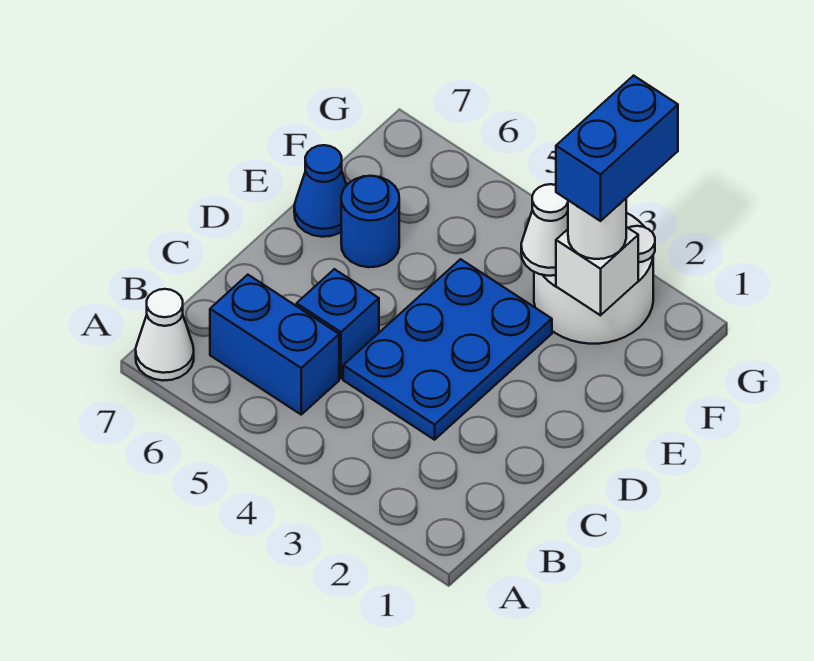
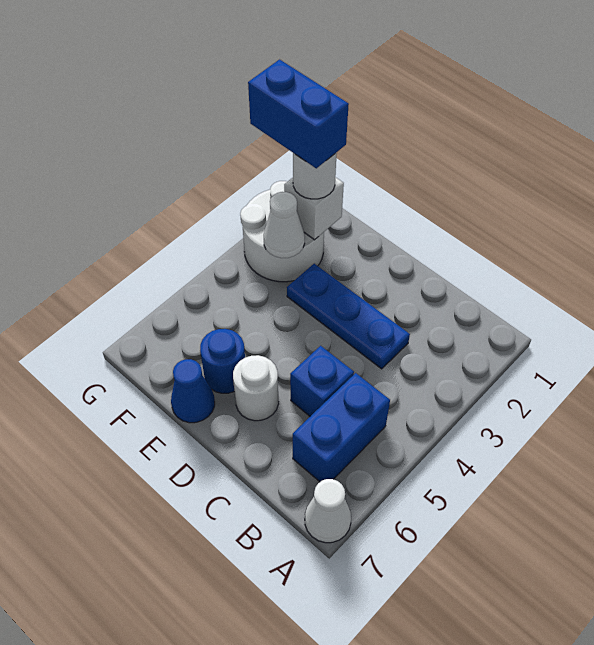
blue 2x3 plate [343,259,552,440] -> blue 1x3 plate [287,264,410,369]
none -> white 1x1 round brick [233,355,279,421]

